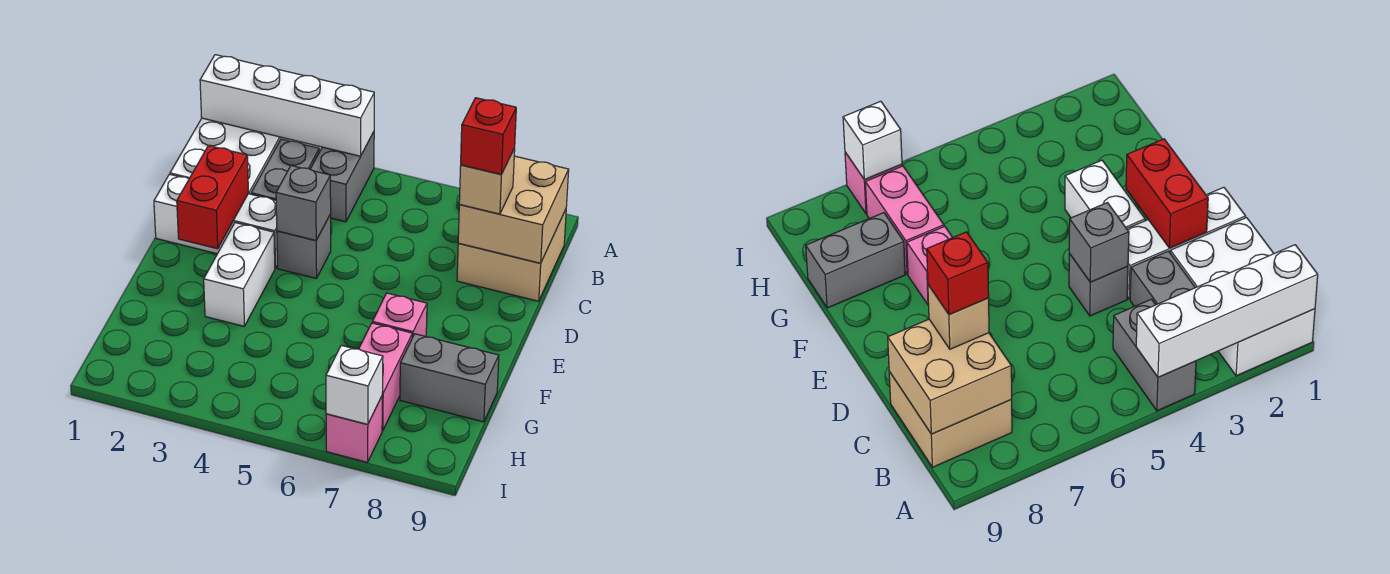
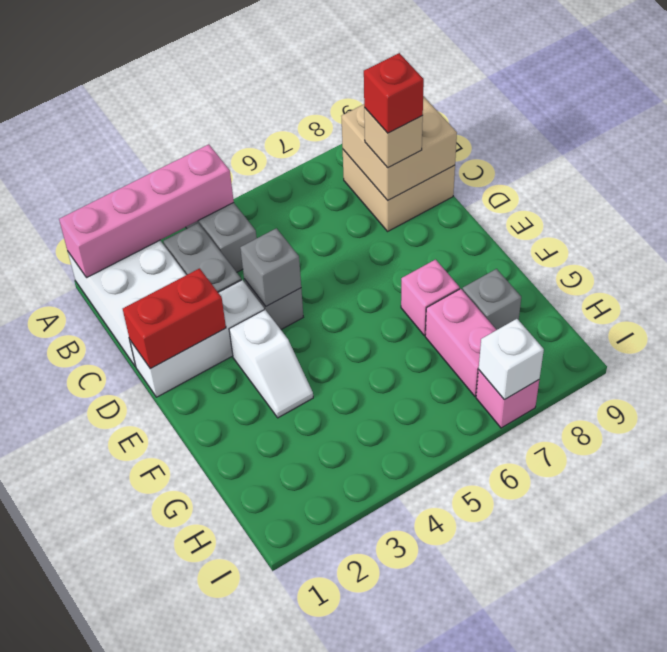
white 1x4 brick [200,55,374,156] -> pink 1x4 brick [59,144,234,278]
red 1x2 brick [177,146,248,249] -> red 1x2 brick turned to [122,268,226,369]
white 1x2 brick [204,223,275,326] -> white 1x2 slope [229,310,313,418]
grey 1x2 brick [400,334,499,422] -> grey 1x1 brick [463,269,521,330]

